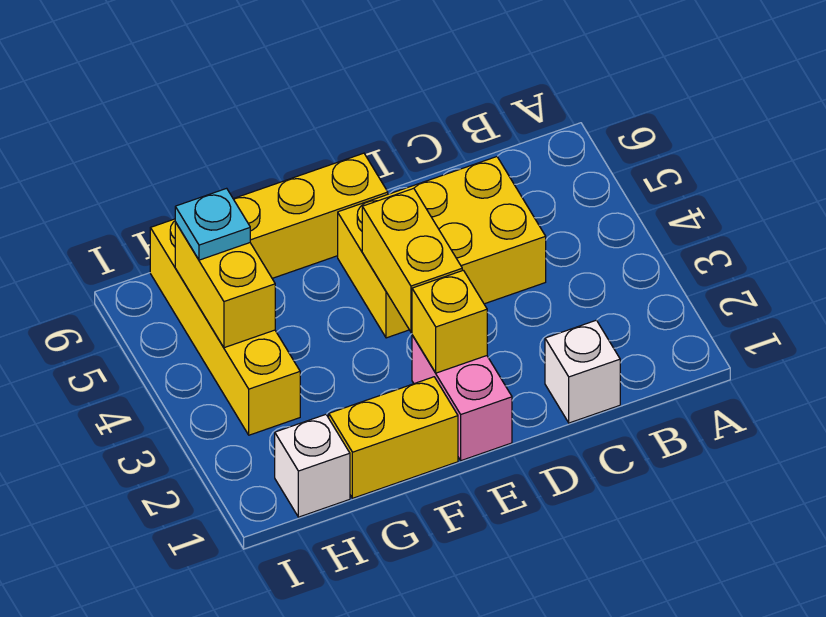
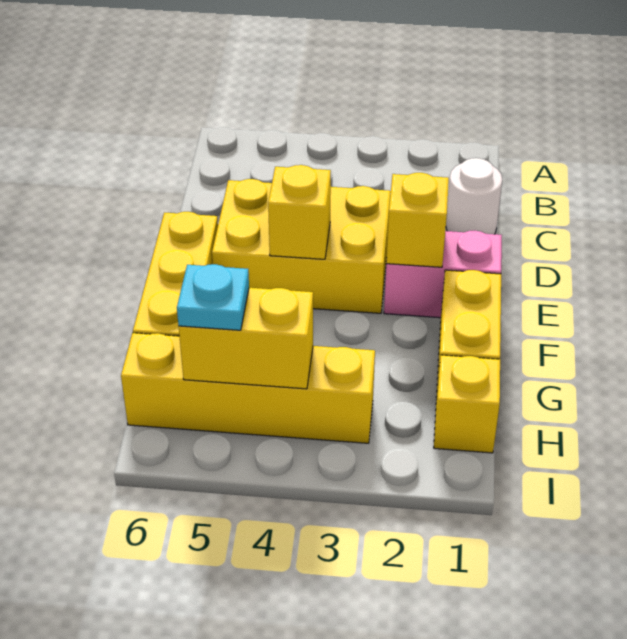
white 1x1 brick [545,320,620,423] -> white 1x1 round brick [446,158,502,234]
yellow 2x3 brick [338,157,546,338] -> yellow 2x3 brick turned to [212,179,391,313]
yellow 1x2 brick [362,188,462,332] -> yellow 1x1 brick [268,165,331,259]
white 1x1 brick [275,415,350,517] -> yellow 1x1 brick [434,355,500,453]

